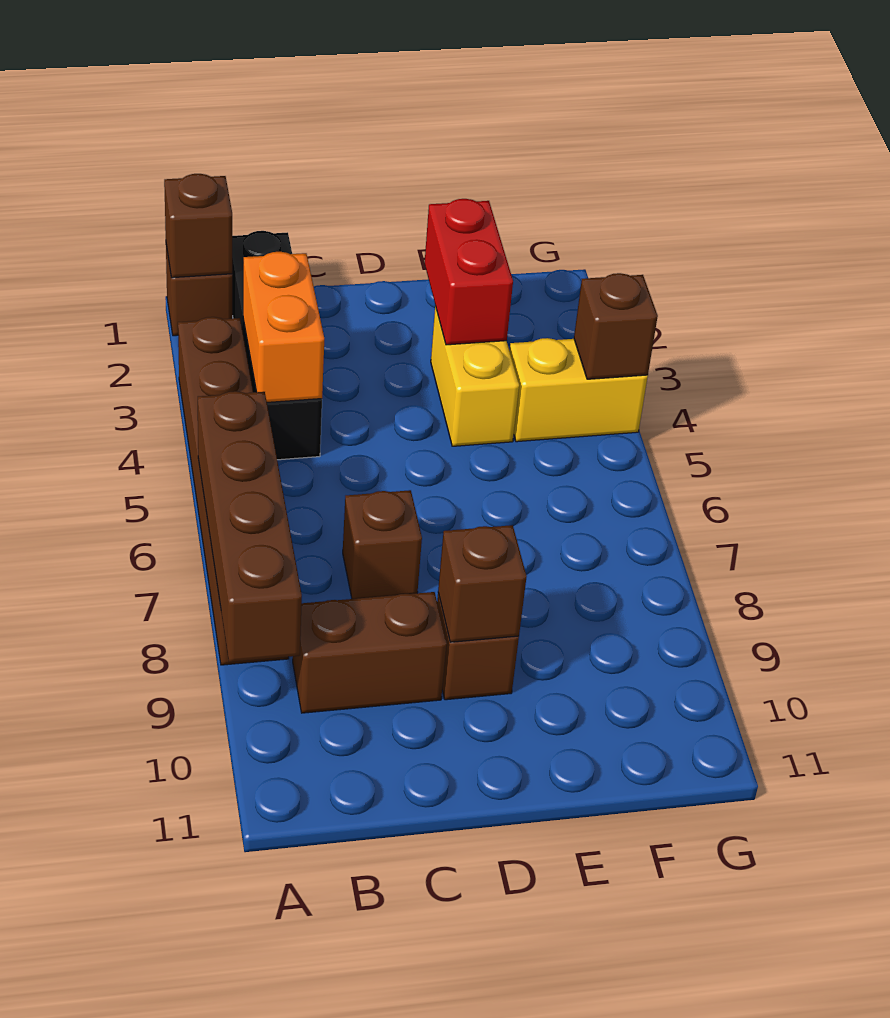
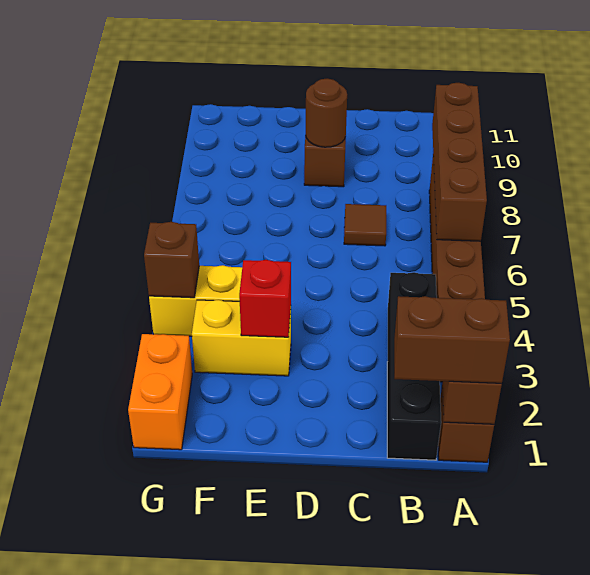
orange 1x2 brick [243,252,324,402] -> orange 1x2 brick moved to [128,334,192,450]
brown 1x2 brick [293,592,447,713] -> brown 1x2 brick moved to [394,296,510,383]
brown 1x1 brick [343,490,422,599] -> brown 1x1 tile [344,204,386,246]
brown 1x1 brick [438,525,527,642] -> brown 1x1 round brick [306,78,347,147]
red 1x2 brick [425,199,513,345] -> red 1x1 brick [239,260,291,337]
yellow 1x2 brick [431,306,519,446] -> yellow 1x2 brick turned to [192,300,291,376]

